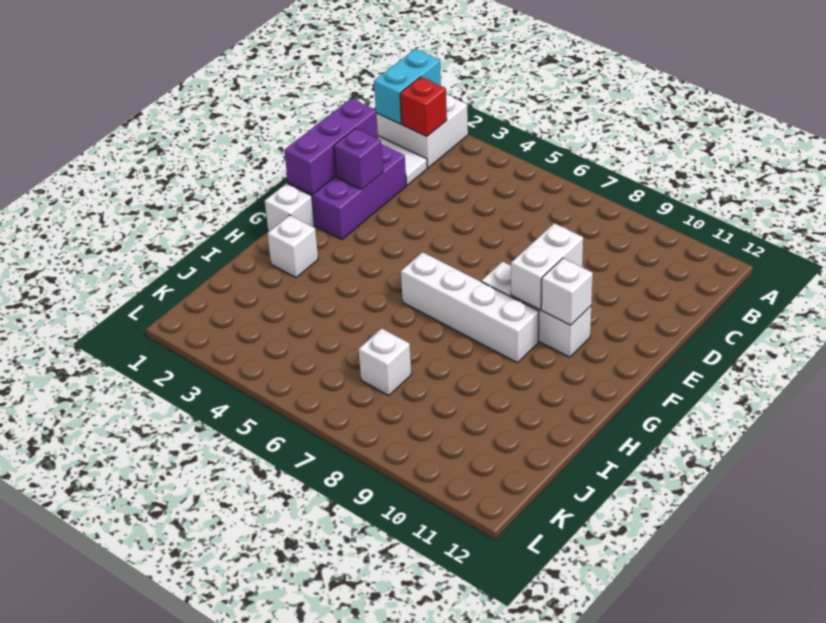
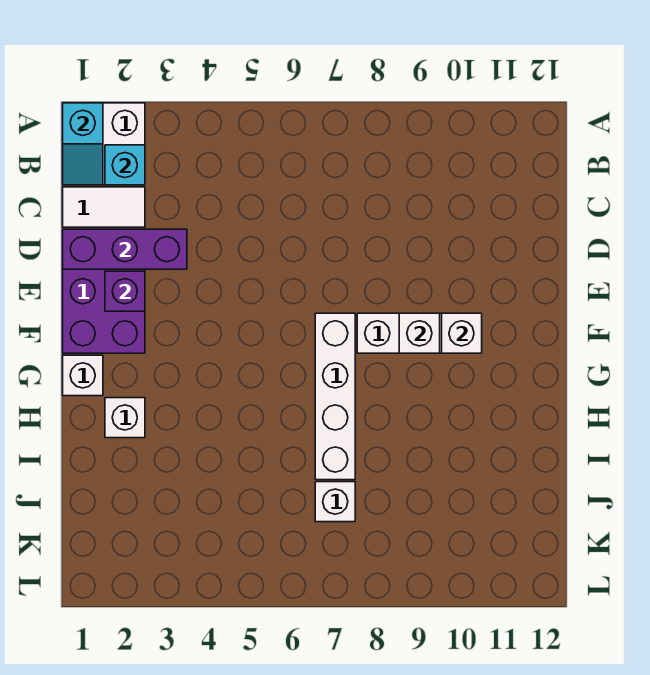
cyan 1x2 brick [374,49,441,124] -> cyan 1x2 slope [63,103,103,185]
red 1x1 brick [400,77,447,137] -> cyan 1x1 brick [105,145,145,185]
purple 1x3 brick [284,98,378,195] -> purple 1x3 brick turned to [63,229,187,269]
white 1x2 brick [511,223,583,310] -> white 1x1 brick [399,313,440,353]
white 1x4 brick [401,252,539,363] -> white 1x4 brick turned to [315,313,355,480]

